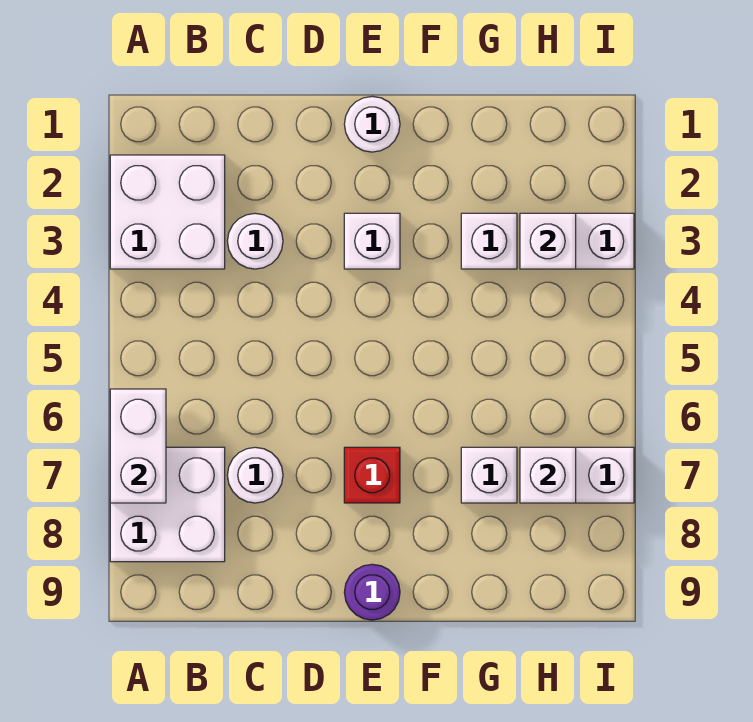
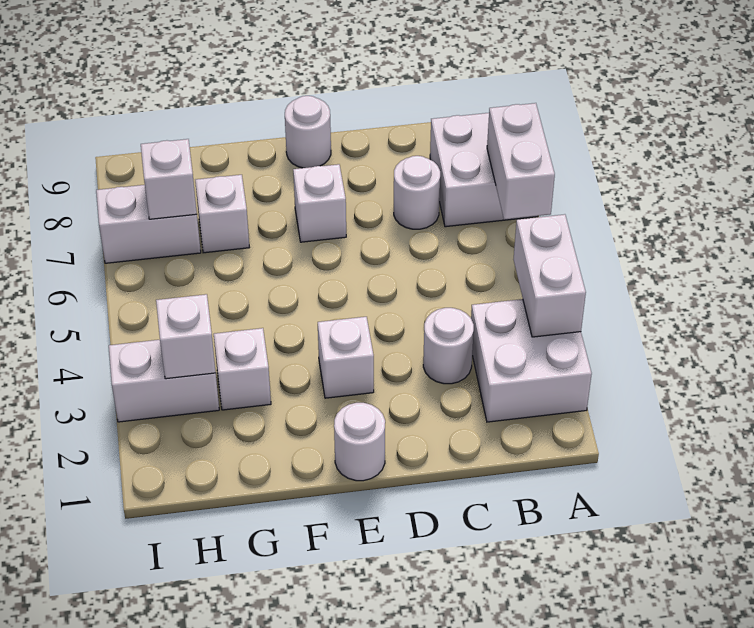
none -> white 1x2 brick [513,214,586,337]
red 1x1 brick [344,447,400,503] -> white 1x1 brick [293,164,346,242]
purple 1x1 round brick [344,564,400,620] -> white 1x1 round brick [285,96,331,168]

